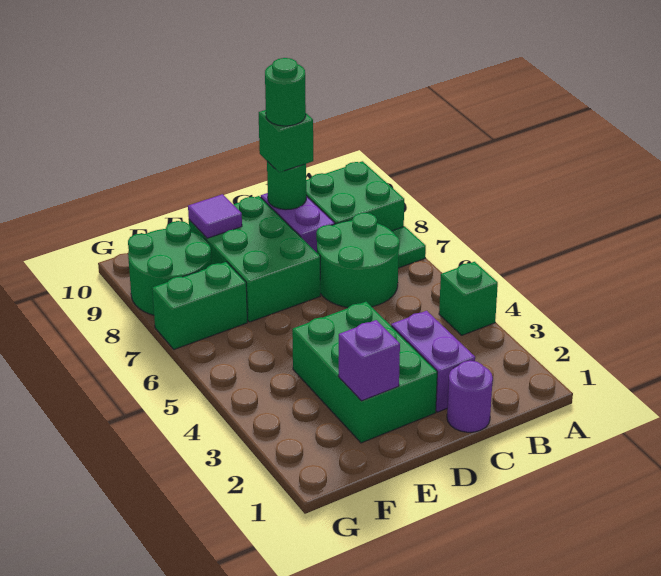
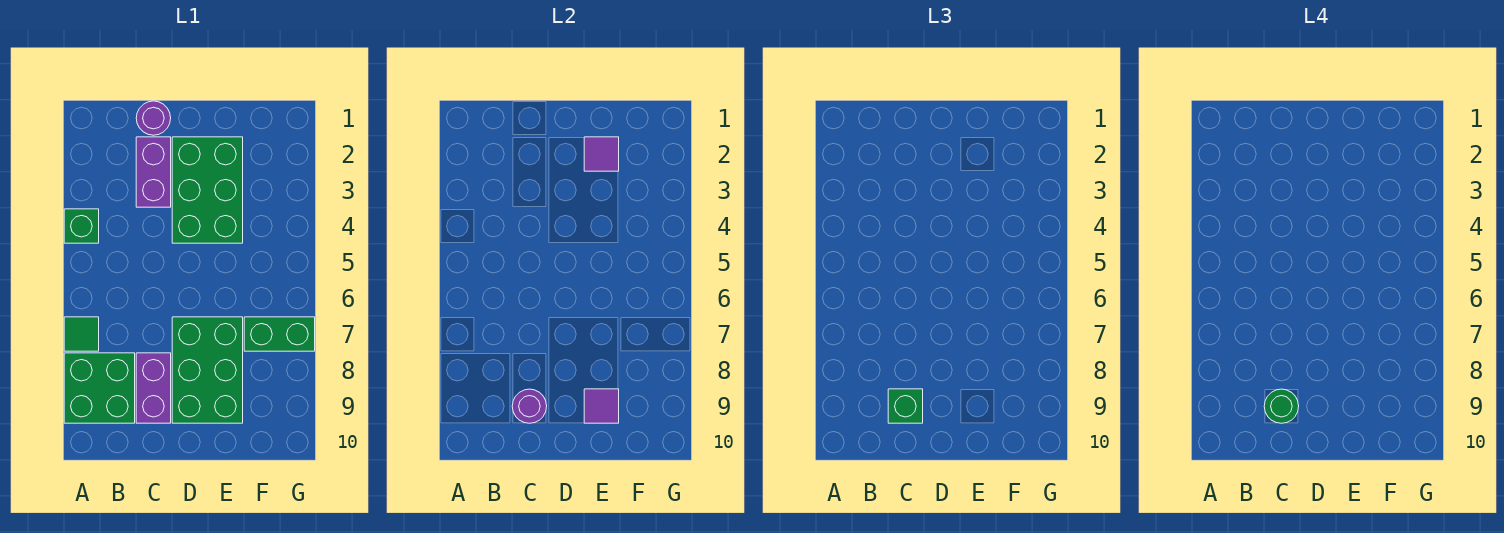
green 2x2 round brick [316,213,400,308] -> none
green 1x1 round brick [267,161,306,210] -> purple 1x1 round brick [512,389,547,423]
purple 1x1 brick [338,320,400,401] -> purple 1x1 tile [584,137,619,171]
green 2x2 round brick [128,221,211,315] -> none

